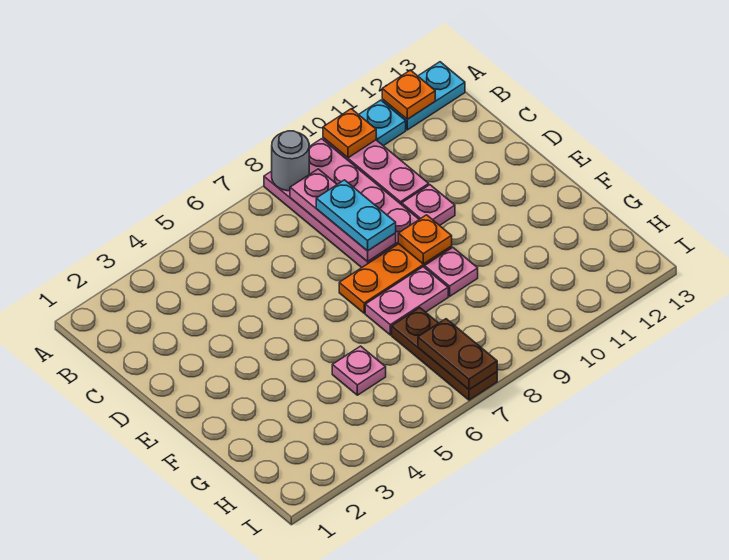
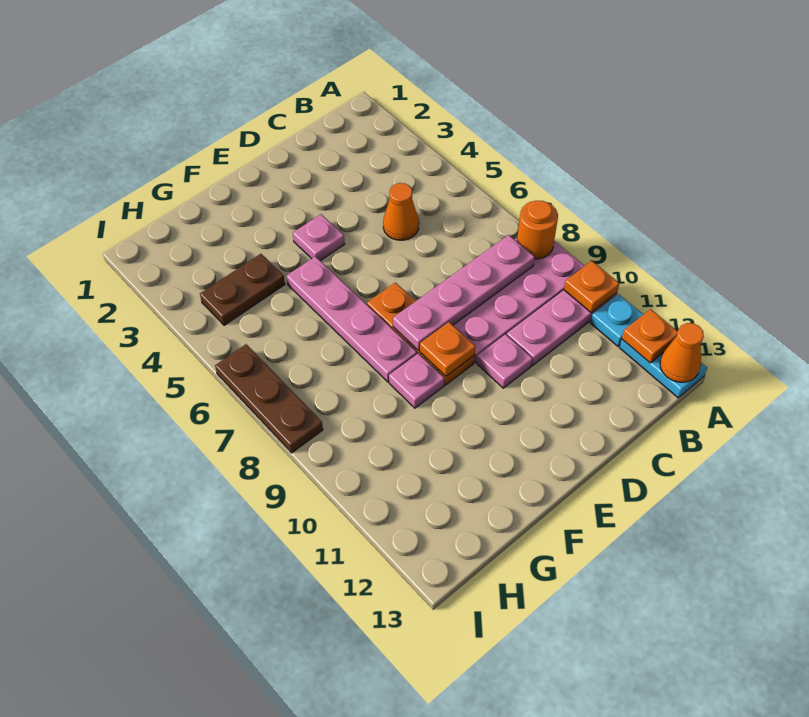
grey 1x1 round brick [272,131,309,191] -> orange 1x1 round brick [517,201,558,259]
none -> orange 1x1 cone [660,323,704,382]
pink 1x3 plate [290,169,396,262] -> pink 1x4 plate [393,235,535,350]
none -> orange 1x1 cone [383,183,419,240]
cyan 1x2 plate [316,180,396,251] -> none
pink 1x2 plate [365,267,448,335] -> pink 1x4 plate [287,256,417,382]
pink 1x1 plate [332,346,386,395] -> pink 1x1 plate moved to [293,214,345,261]
brown 1x3 plate [392,308,497,400] -> brown 1x3 plate turned to [215,344,323,453]
brown 1x2 plate [418,319,497,390] -> brown 1x2 plate moved to [200,254,285,325]

